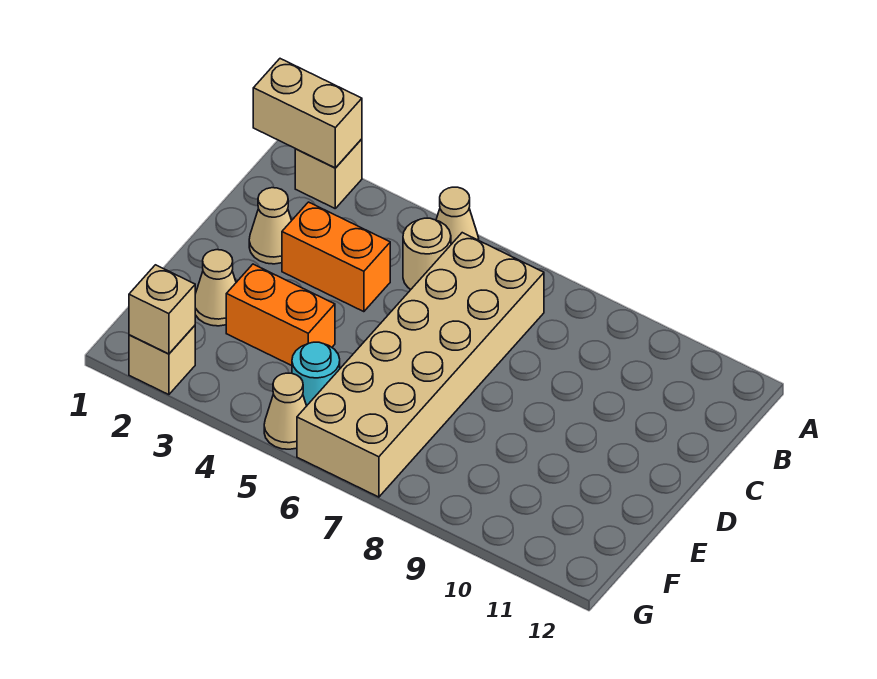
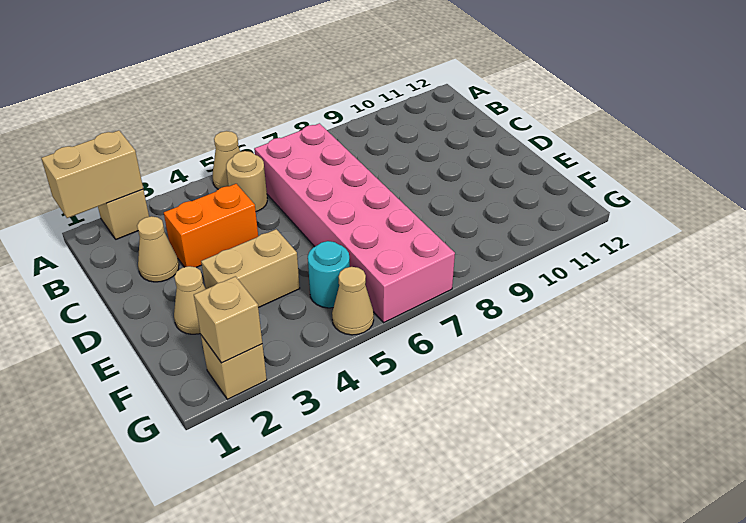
tan 2x6 brick [297,233,544,497] -> pink 2x6 brick [254,123,455,323]
orange 1x2 brick [226,264,335,366] -> tan 1x2 brick [201,229,300,308]

